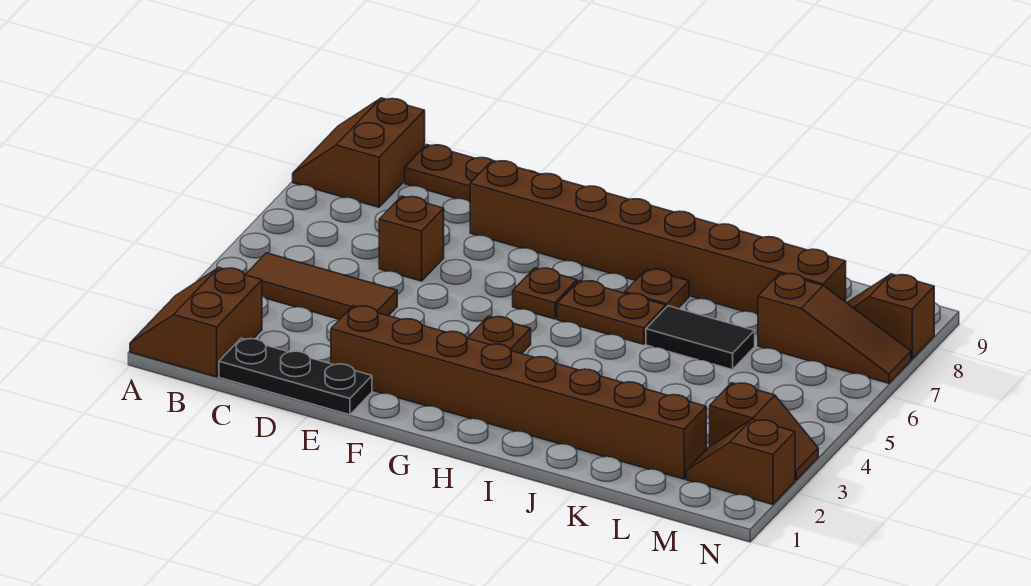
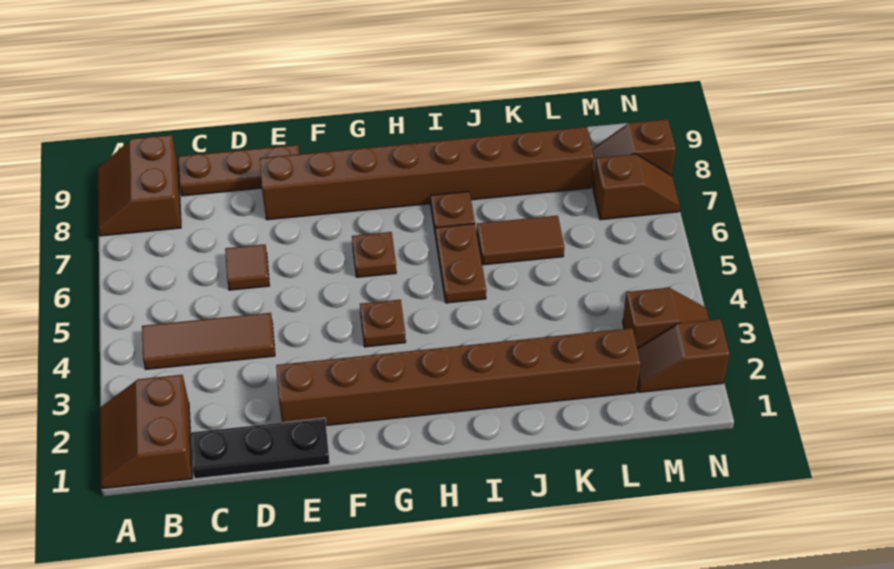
brown 1x1 brick [379,196,444,281] -> brown 1x1 tile [225,244,269,290]
brown 1x2 plate [557,280,666,344] -> brown 1x2 plate turned to [436,224,486,303]
black 1x2 tile [646,306,755,370] -> brown 1x2 tile [477,216,564,265]
brown 1x3 slope [758,273,911,383] -> brown 1x2 slope [593,154,680,220]

